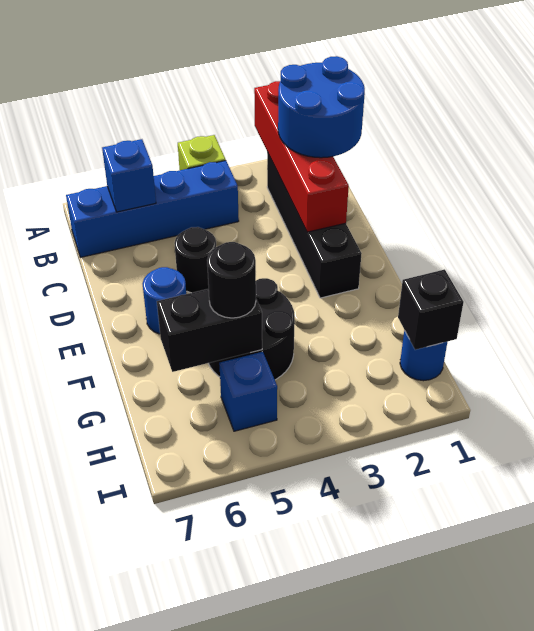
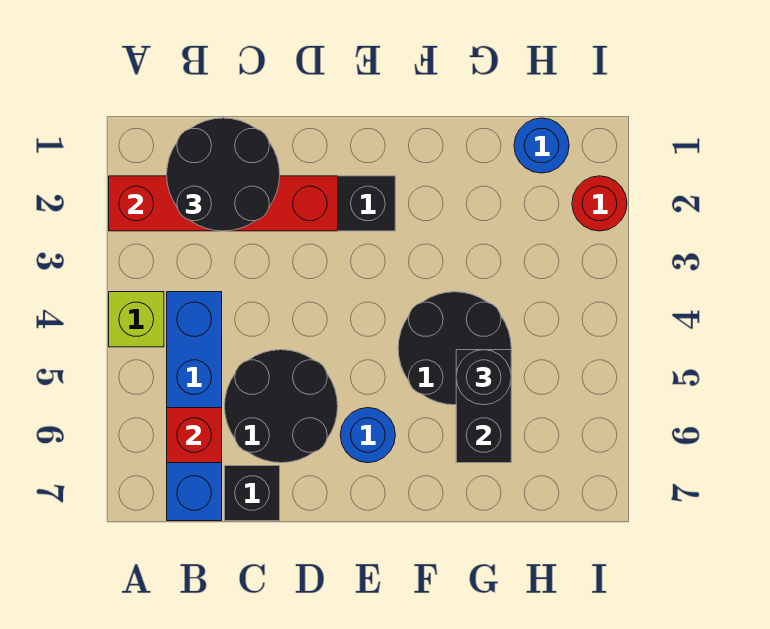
blue 2x2 round brick [278,56,365,158] -> black 2x2 round brick [167,118,280,231]
blue 1x1 brick [102,139,156,212] -> red 1x1 brick [167,408,222,463]
black 1x1 round brick [174,227,216,293] -> black 2x2 round brick [225,350,338,463]
black 1x1 brick [398,269,464,350] -> black 1x1 brick moved to [225,466,280,521]
blue 1x1 brick [219,352,277,431] -> none
none -> red 1x1 round brick [572,176,627,231]

